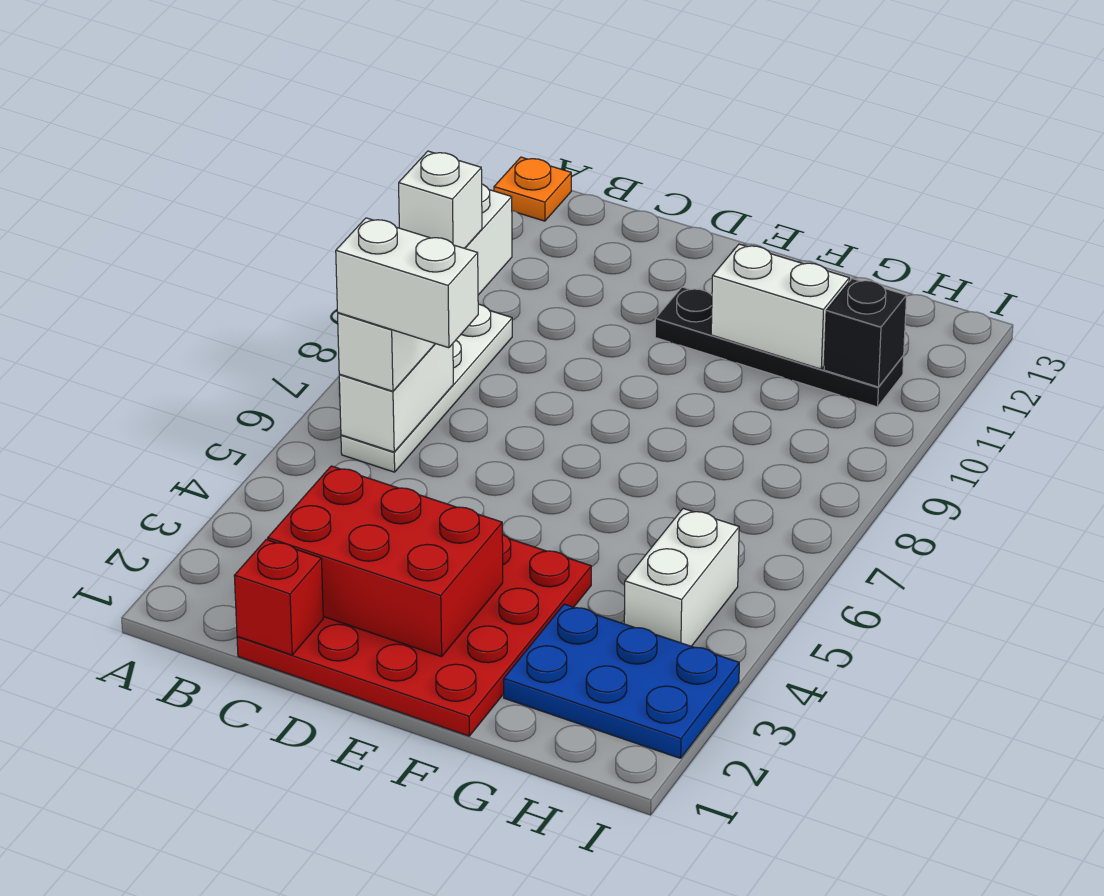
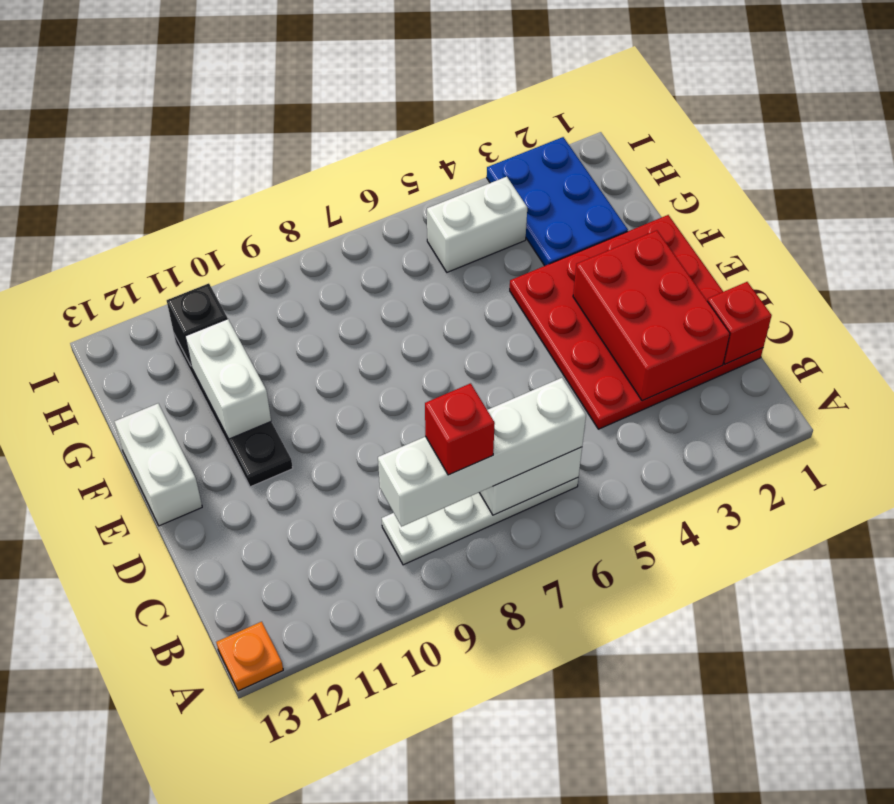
white 1x2 brick [336,218,478,348] -> white 1x2 brick moved to [114,404,202,526]
white 1x1 brick [399,151,482,248] -> red 1x1 brick [425,383,495,475]

